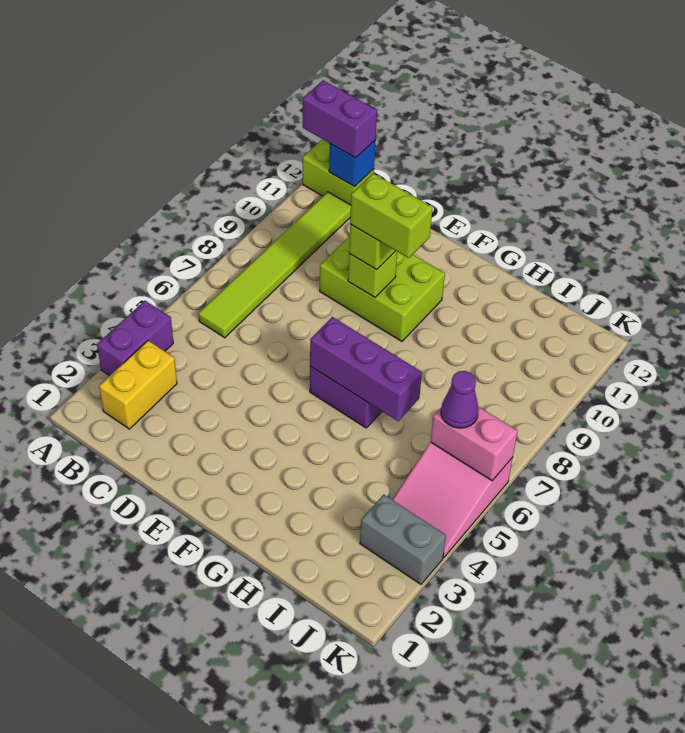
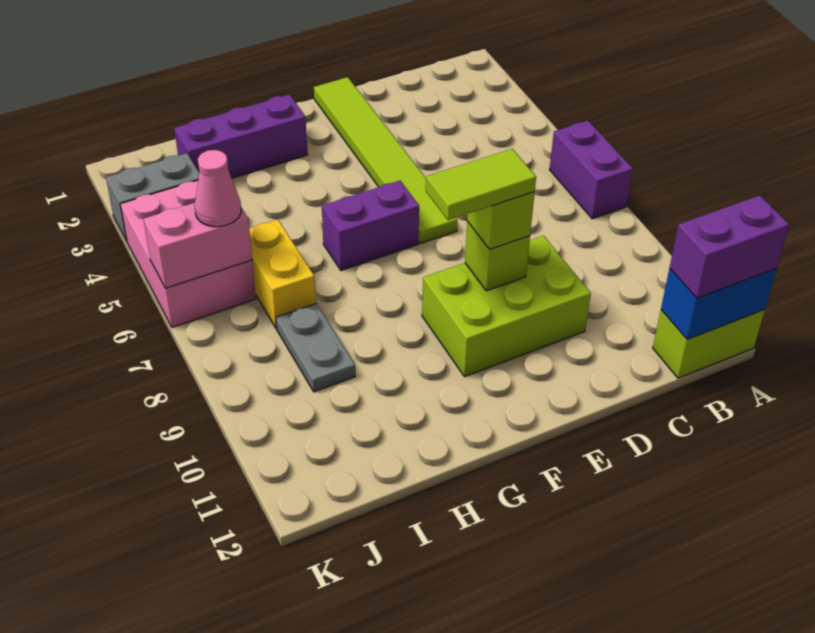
purple 1x2 brick [97,301,173,376] -> purple 1x2 brick moved to [550,121,633,219]
yellow 1x2 brick [99,341,177,429] -> yellow 1x2 brick moved to [249,220,316,328]
lime 1x6 tile [198,192,351,338] -> lime 1x6 tile moved to [314,77,458,244]
blue 1x1 brick [329,140,376,187] -> blue 1x2 brick [661,268,777,339]
lime 1x2 brick [350,173,433,258] -> lime 1x2 tile [426,149,536,220]
purple 1x3 brick [310,317,422,421] -> purple 1x3 brick moved to [174,95,308,178]
none -> grey 1x2 plate [276,304,355,392]
pink 2x3 slope [392,442,513,558] -> pink 2x3 brick [120,180,256,327]
purple 1x1 cone [441,371,479,428] -> pink 1x1 cone [195,150,241,227]

